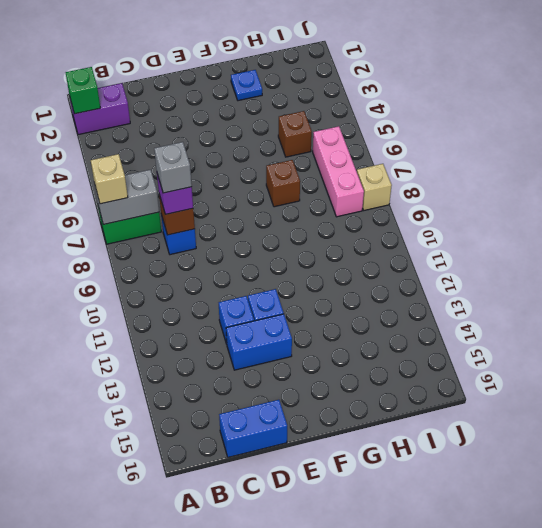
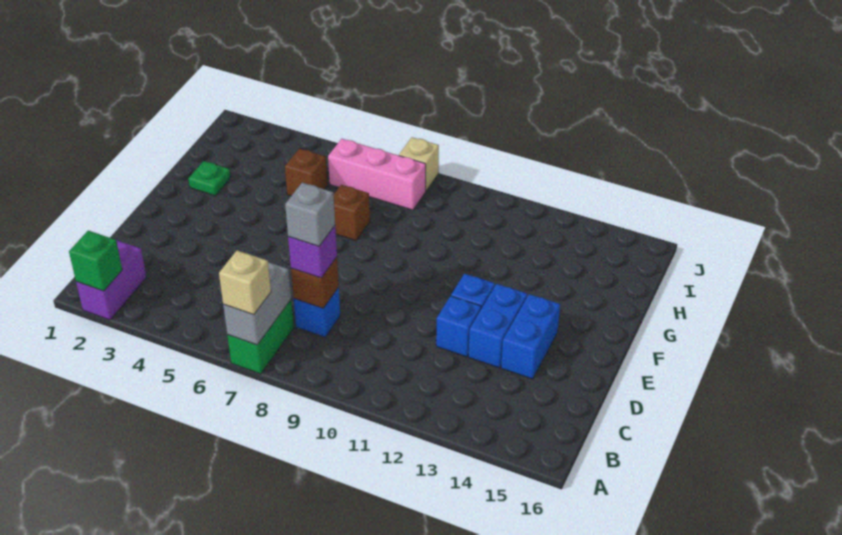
blue 1x2 brick [219,400,287,457] -> blue 1x2 brick moved to [501,294,560,379]
blue 1x1 plate [231,70,262,101] -> green 1x1 plate [188,161,230,196]

